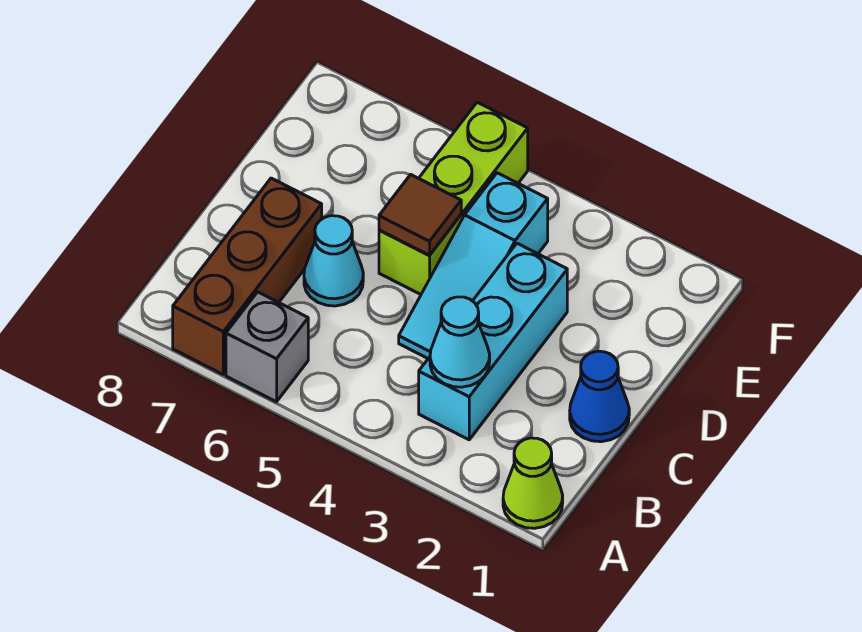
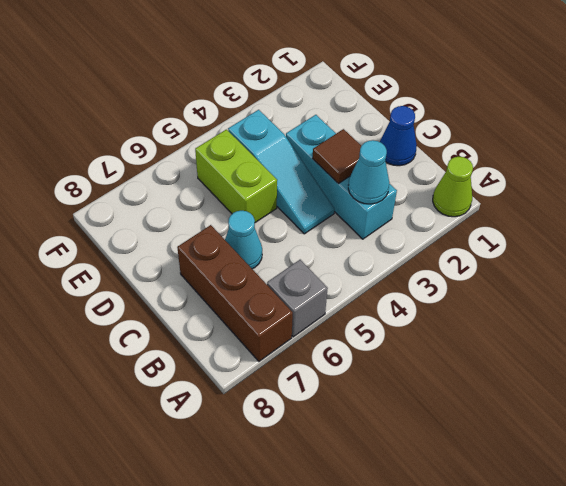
lime 1x3 brick [379,102,528,294] -> lime 1x2 brick [195,130,277,223]
brown 1x1 tile [379,174,461,255] -> brown 1x1 tile moved to [312,129,361,184]

